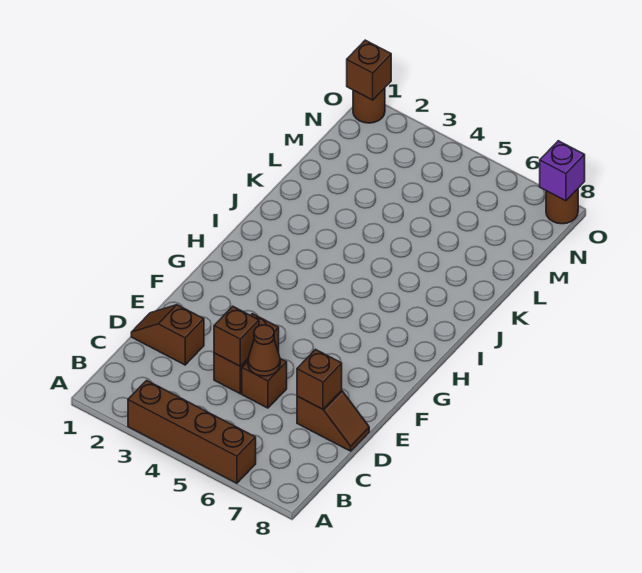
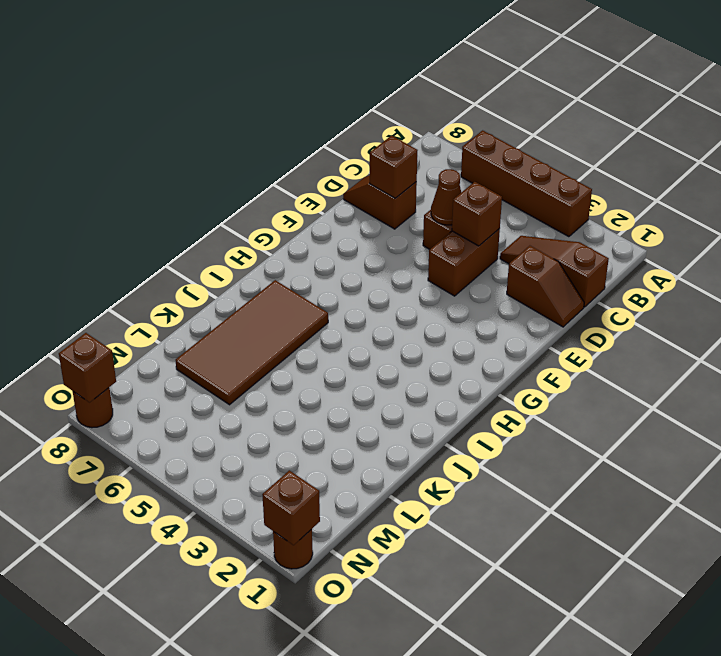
none -> brown 1x3 slope [500,236,609,307]
none -> brown 2x4 tile [176,280,328,405]
purple 1x1 brick [540,141,585,201] -> brown 1x1 brick [59,333,116,402]

